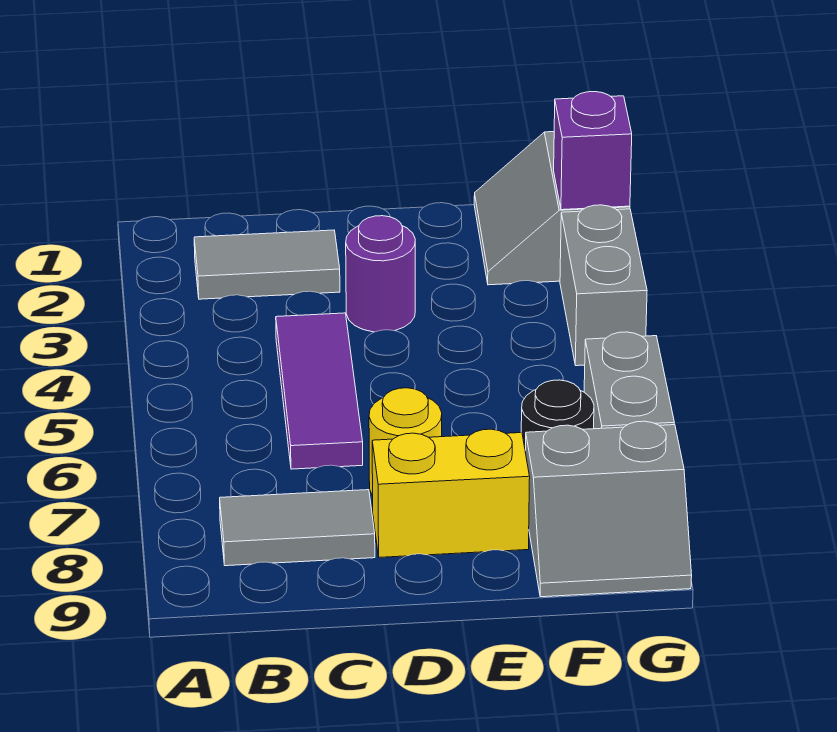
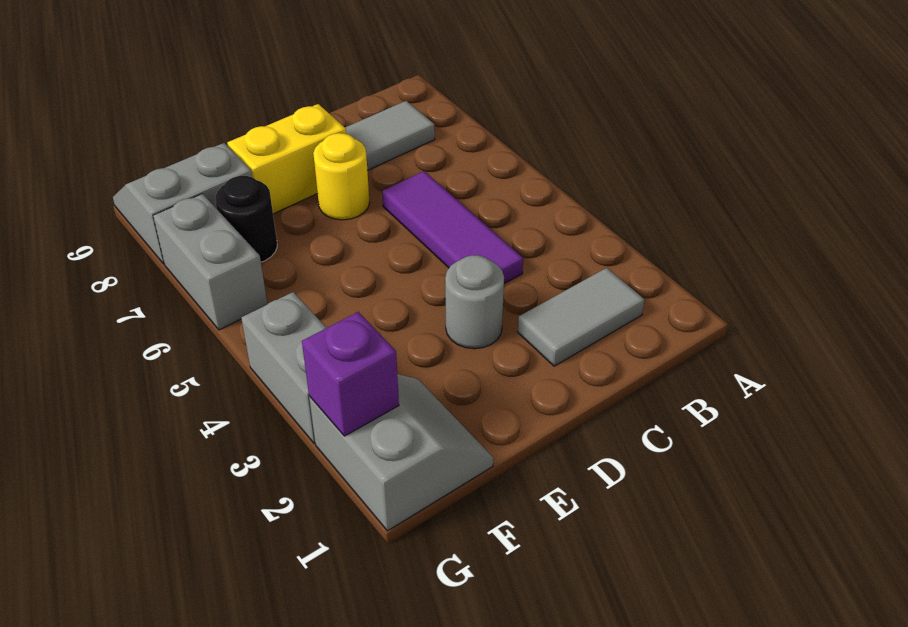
purple 1x1 round brick [346,216,415,332] -> grey 1x1 round brick [445,255,504,349]

